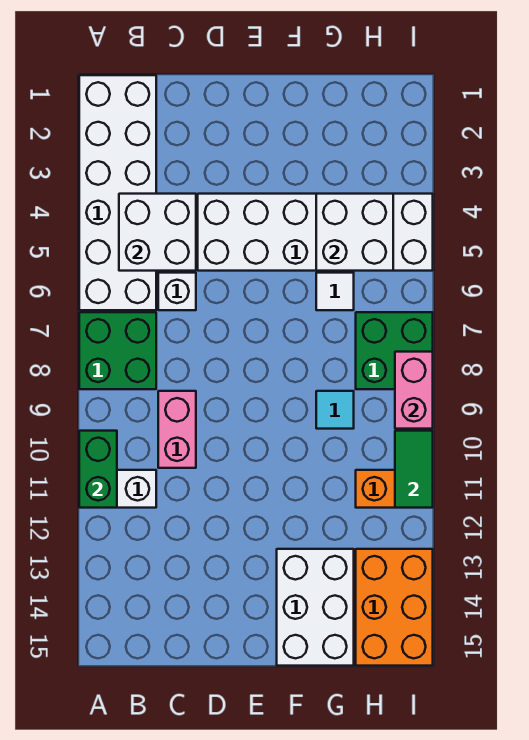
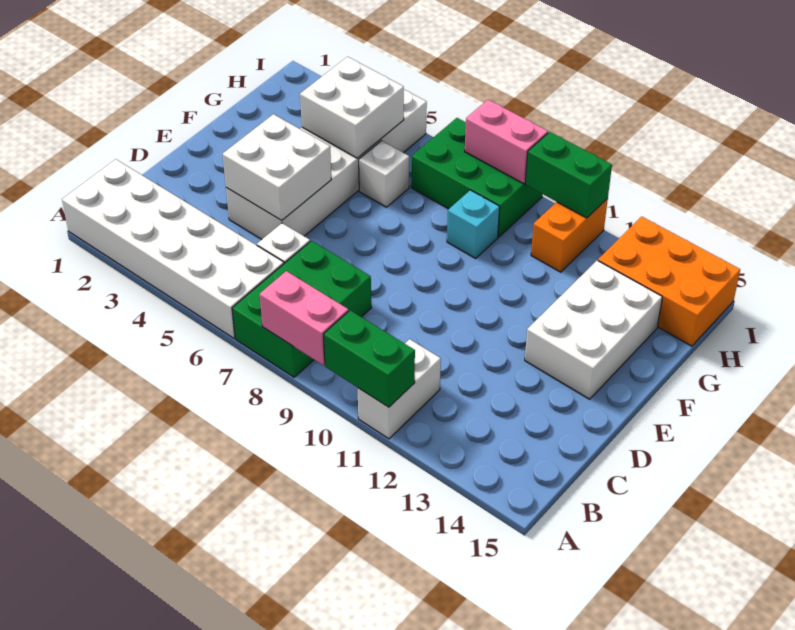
green 2x2 brick [79,312,156,389] -> green 2x3 brick [232,241,371,377]
white 2x2 brick [119,194,196,271] -> white 2x2 brick moved to [222,114,331,221]
pink 1x2 brick [158,391,196,468] -> pink 1x2 brick moved to [260,271,349,366]
white 2x3 brick [277,549,354,666] -> white 2x3 brick turned to [525,260,662,399]
white 1x1 tile [316,273,354,310] -> white 1x1 brick [359,141,409,207]
cyan 1x1 tile [316,391,354,429] -> cyan 1x1 brick [447,190,500,258]
green 2x2 brick [356,312,433,389] -> green 2x3 brick [411,118,543,237]
green 1x2 tile [395,431,433,508] -> green 1x2 brick [525,132,612,218]

